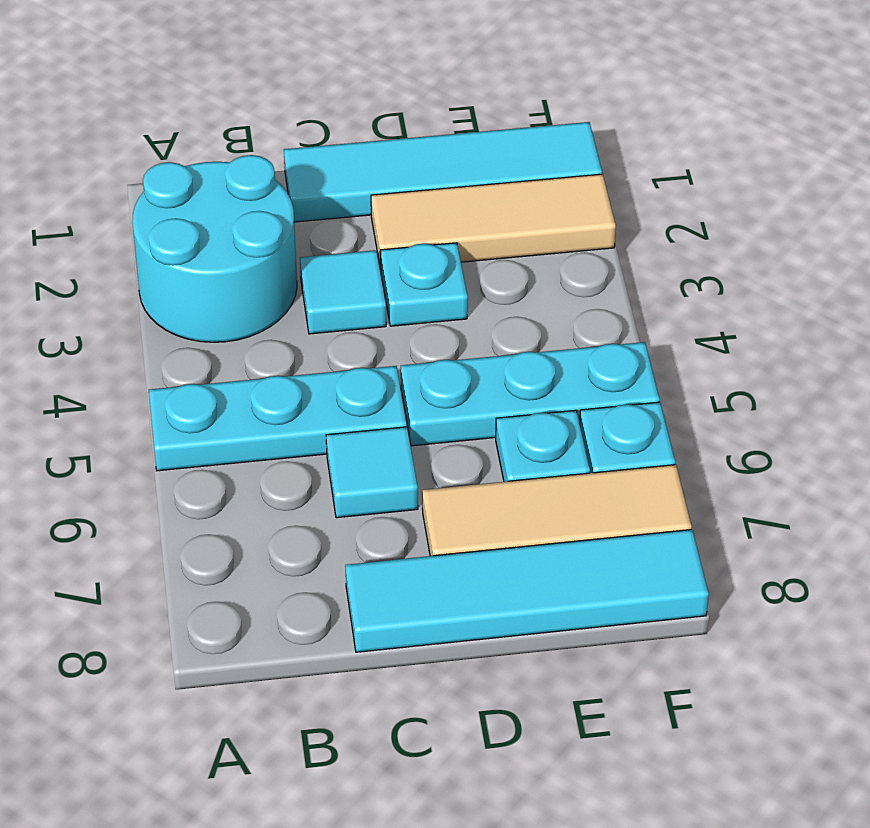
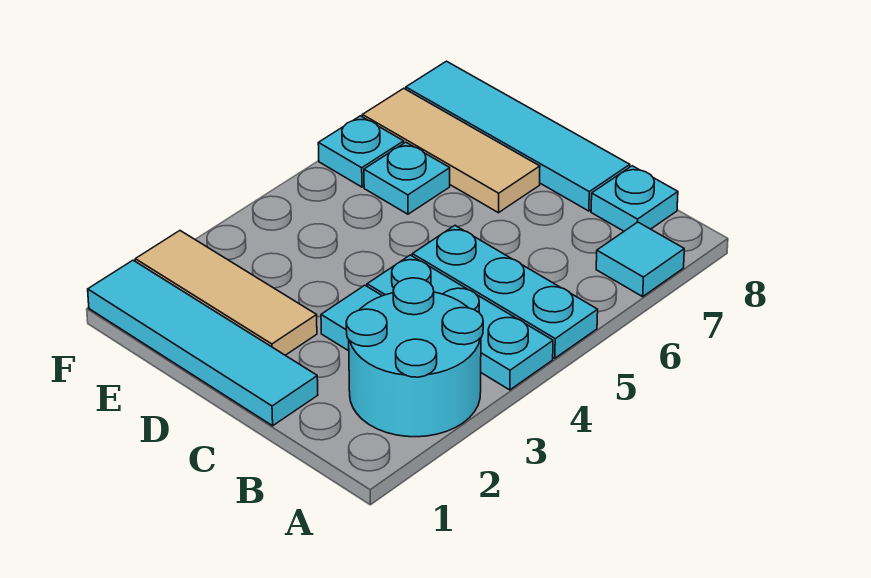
cyan 1x1 tile [326,427,418,518] -> cyan 1x1 tile moved to [596,222,684,297]
cyan 1x1 plate [381,243,468,326] -> cyan 1x1 plate moved to [591,166,678,231]
cyan 1x3 plate [401,342,660,446] -> cyan 1x3 plate moved to [367,255,553,390]

